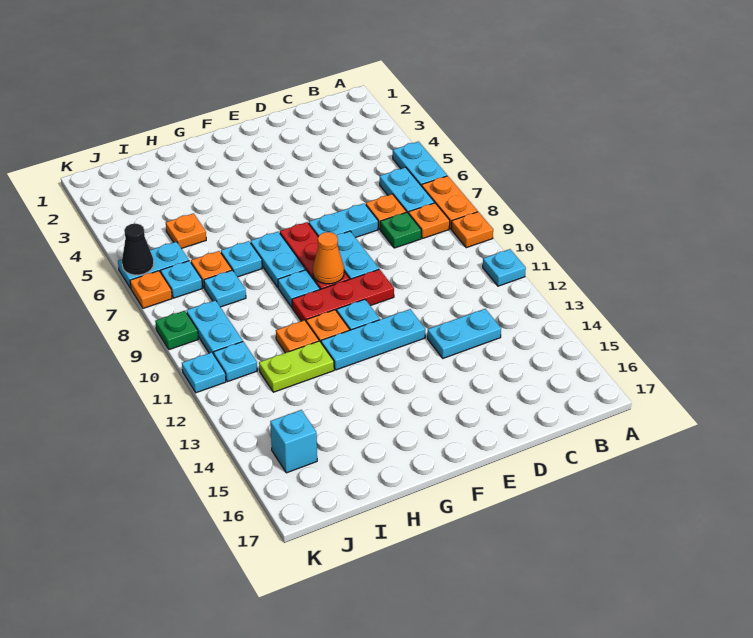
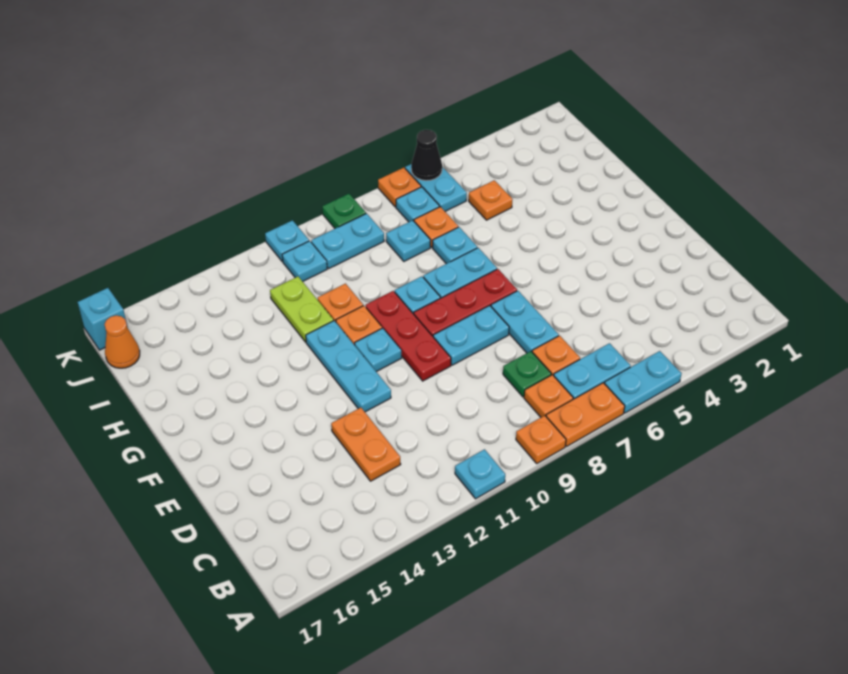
cyan 1x2 plate [427,309,501,358] -> orange 1x2 plate [331,408,401,481]
orange 1x1 cone [313,232,344,284] -> orange 1x1 cone moved to [105,316,140,368]
cyan 1x1 brick [270,410,317,473] -> cyan 1x1 brick moved to [78,288,128,350]

